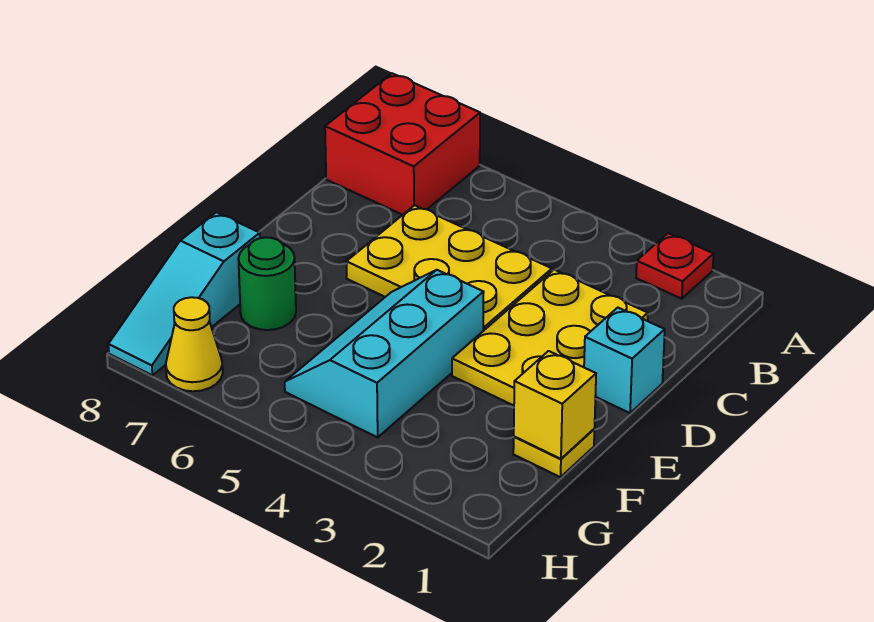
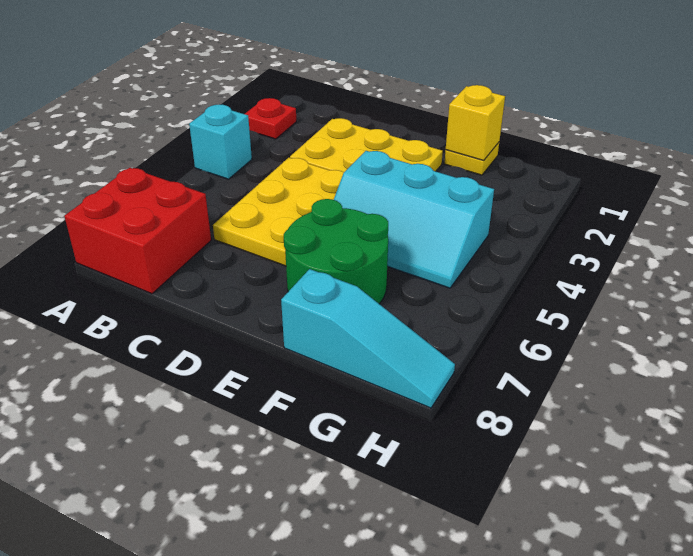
cyan 1x1 brick [584,308,665,413] -> cyan 1x1 brick moved to [189,104,252,179]
green 1x1 round brick [238,237,296,330] -> green 2x2 round brick [284,199,388,304]
yellow 1x1 cone [166,297,223,391] -> none

